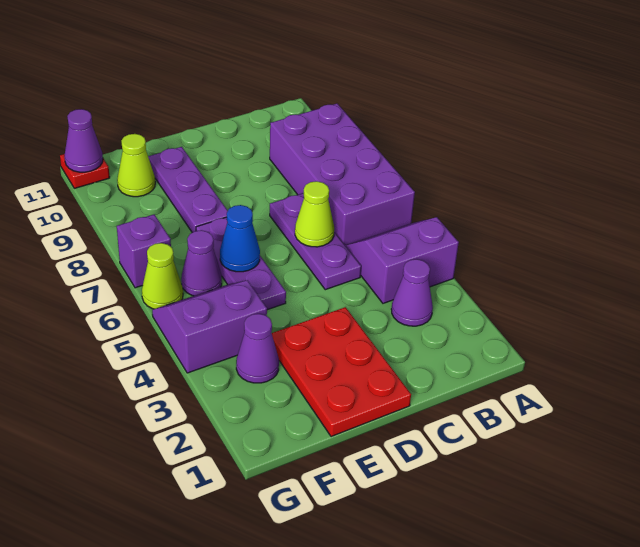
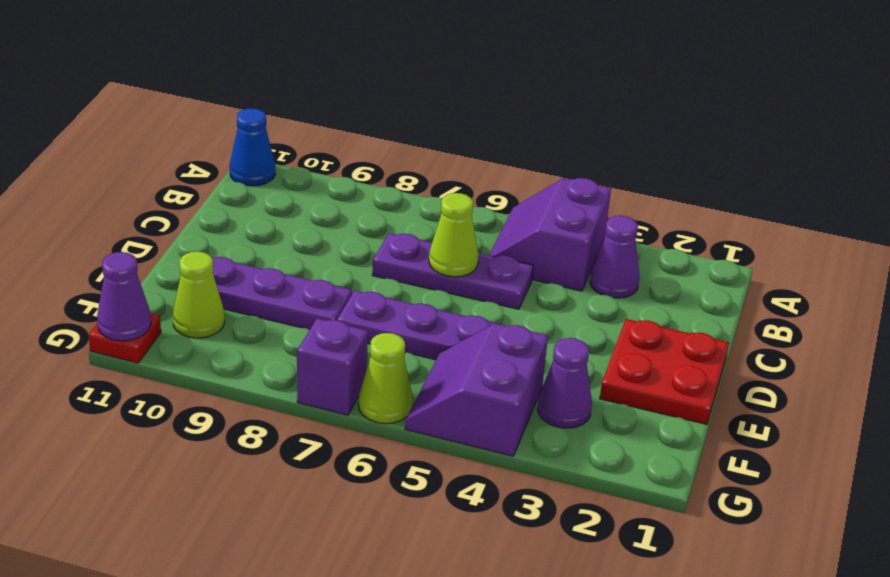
purple 2x4 brick [270,104,415,245] -> none
red 2x3 plate [272,307,411,437] -> red 2x2 plate [600,319,729,424]
blue 1x1 cone [220,205,260,272] -> blue 1x1 cone moved to [230,108,275,186]
purple 1x1 cone [181,230,222,296] -> none

